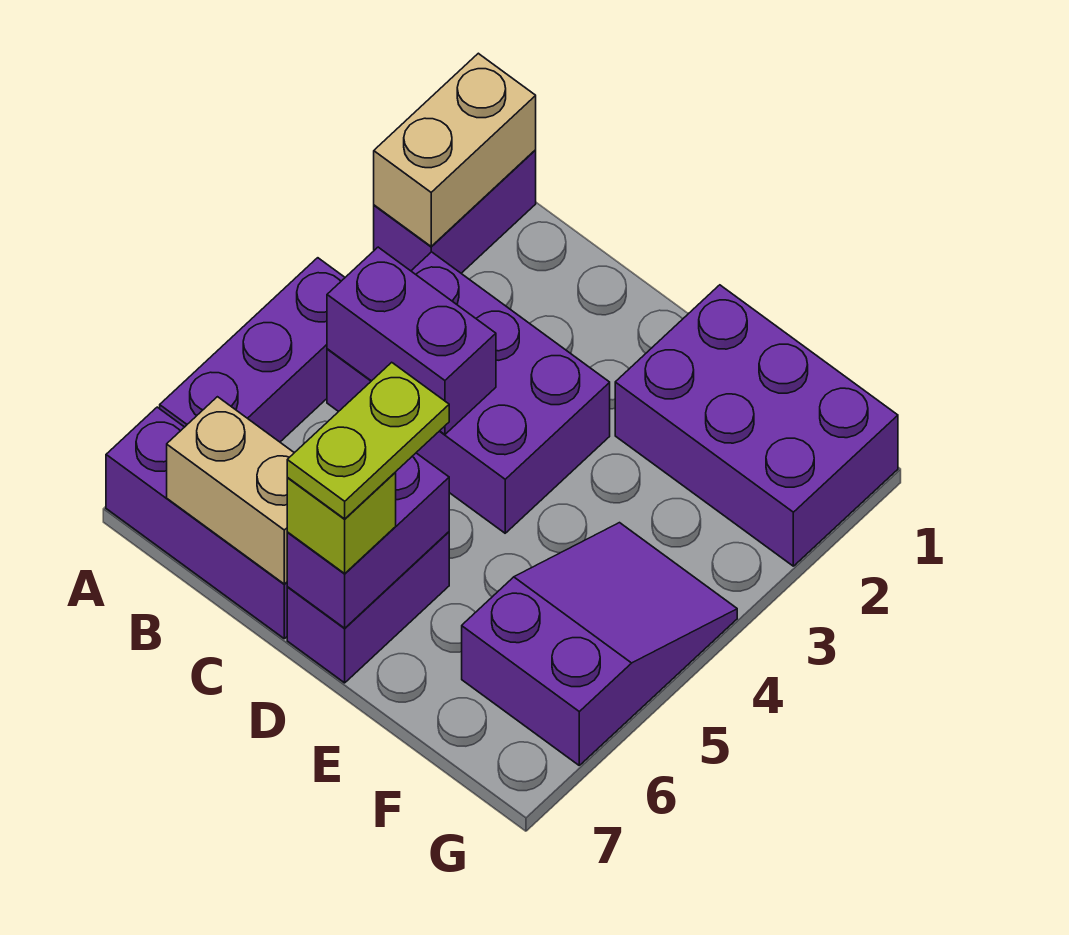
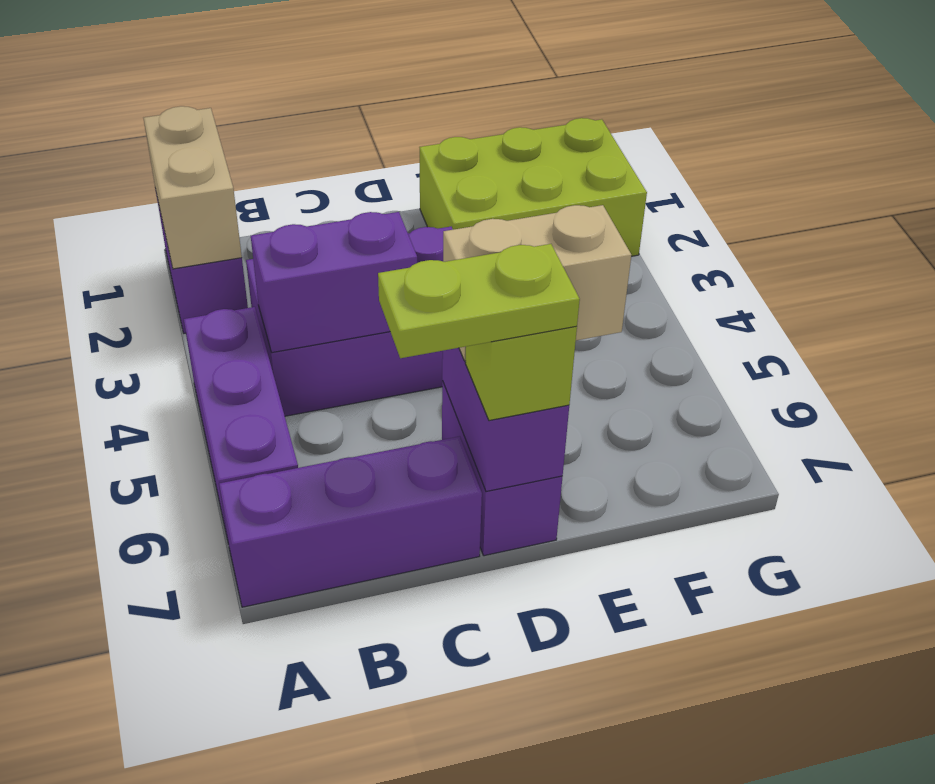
tan 1x2 brick [167,397,294,584] -> tan 1x2 brick moved to [443,205,631,361]
lime 1x2 plate [287,362,449,519] -> lime 1x2 plate turned to [378,244,580,358]
purple 2x3 brick [615,285,898,566] -> lime 2x3 brick [420,118,647,256]
purple 2x3 slope [462,523,737,765] -> none

